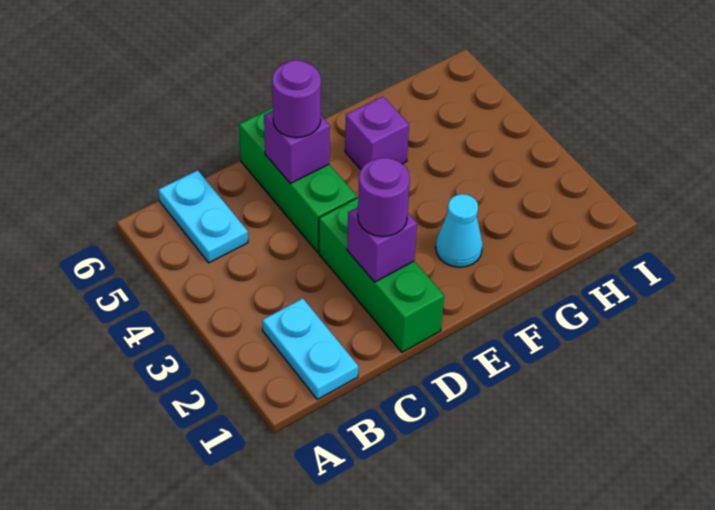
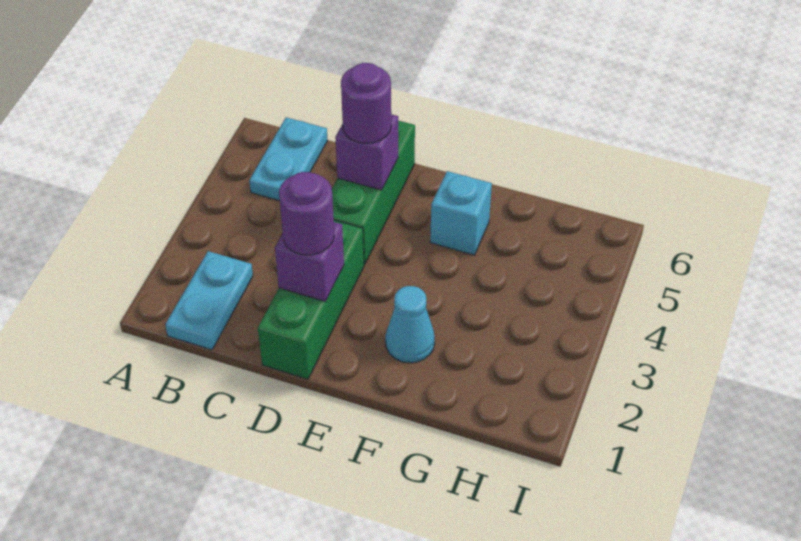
purple 1x1 brick [345,96,409,169] -> cyan 1x1 brick [430,171,492,255]

